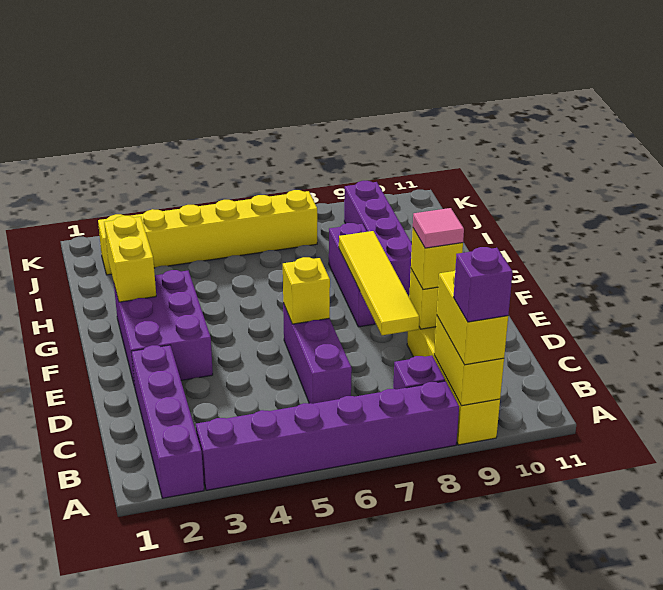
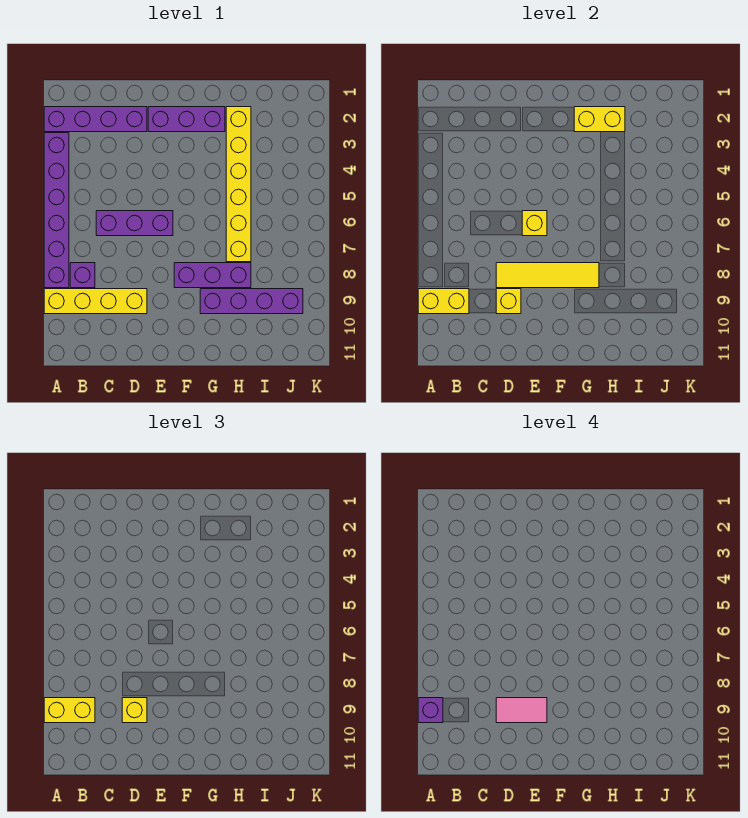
pink 1x1 tile [413,208,464,248] -> pink 1x2 tile [496,698,547,723]
purple 2x3 brick [114,270,213,387] -> purple 1x3 brick [148,107,225,132]
yellow 1x6 brick [98,190,317,275] -> yellow 1x6 brick moved to [226,107,251,262]

